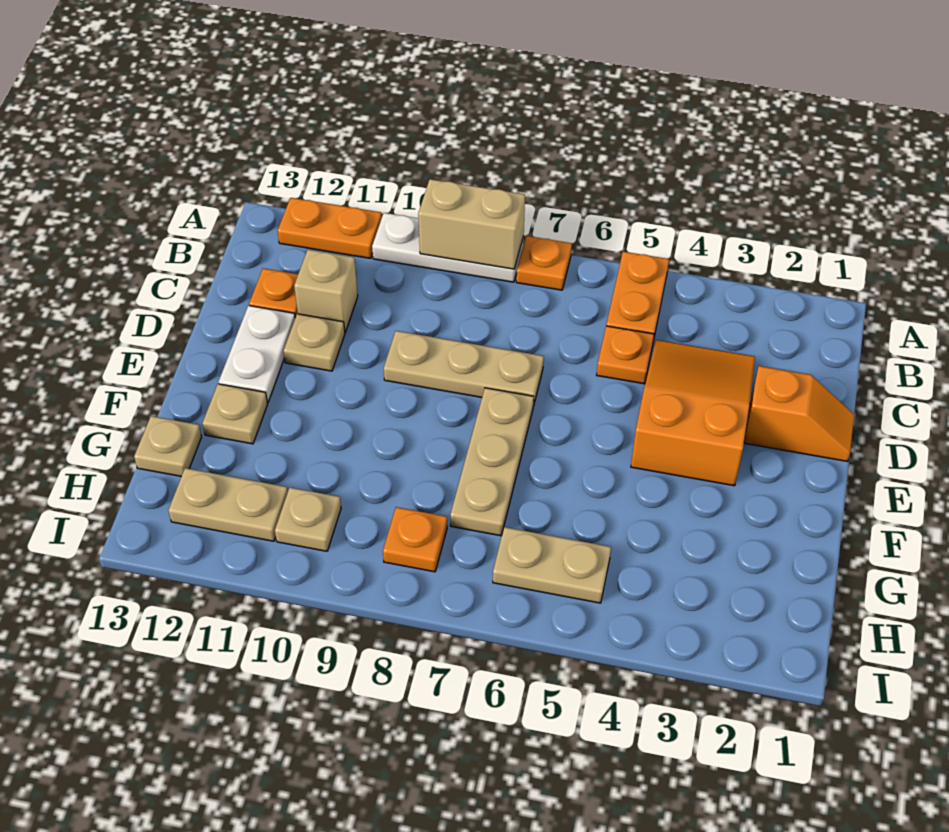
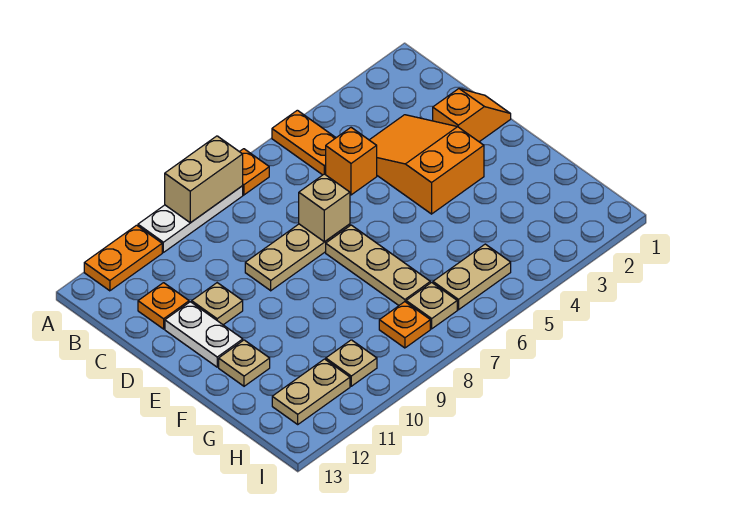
orange 1x1 plate [597,326,654,384] -> orange 1x1 brick [326,128,377,195]
tan 1x1 brick [294,250,358,332] -> tan 1x1 brick moved to [299,174,350,242]
tan 1x1 plate [134,416,202,476] -> tan 1x1 plate moved to [406,282,457,329]

